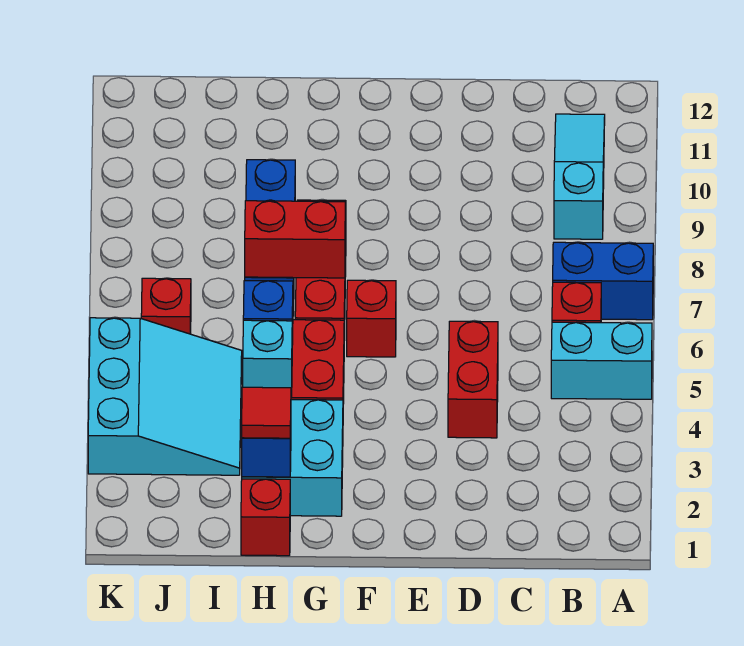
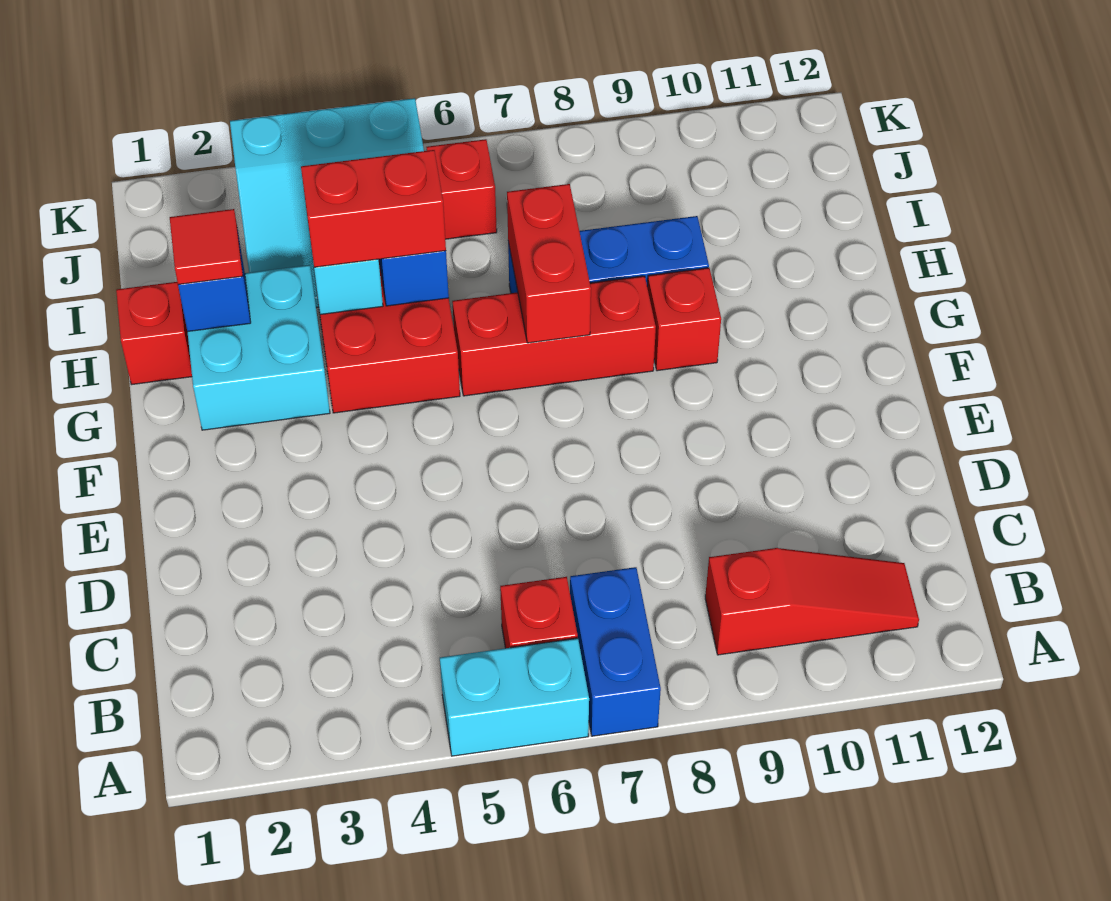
cyan 1x2 brick [551,322,652,399] -> cyan 1x2 brick turned to [440,638,589,756]
cyan 1x3 slope [554,114,605,239] -> red 1x3 slope [705,548,919,655]
red 1x2 brick [448,321,498,438] -> red 1x2 brick moved to [301,150,446,268]
red 1x1 brick [347,280,396,357] -> red 1x1 brick moved to [647,268,721,371]

